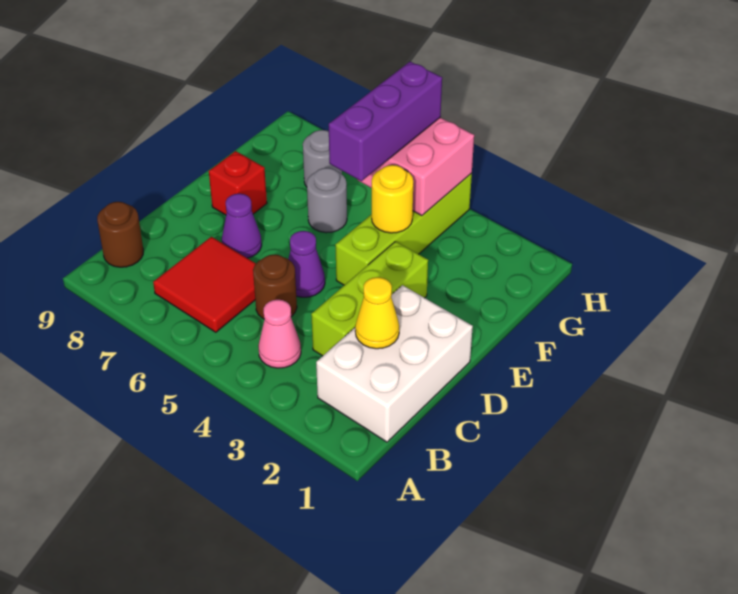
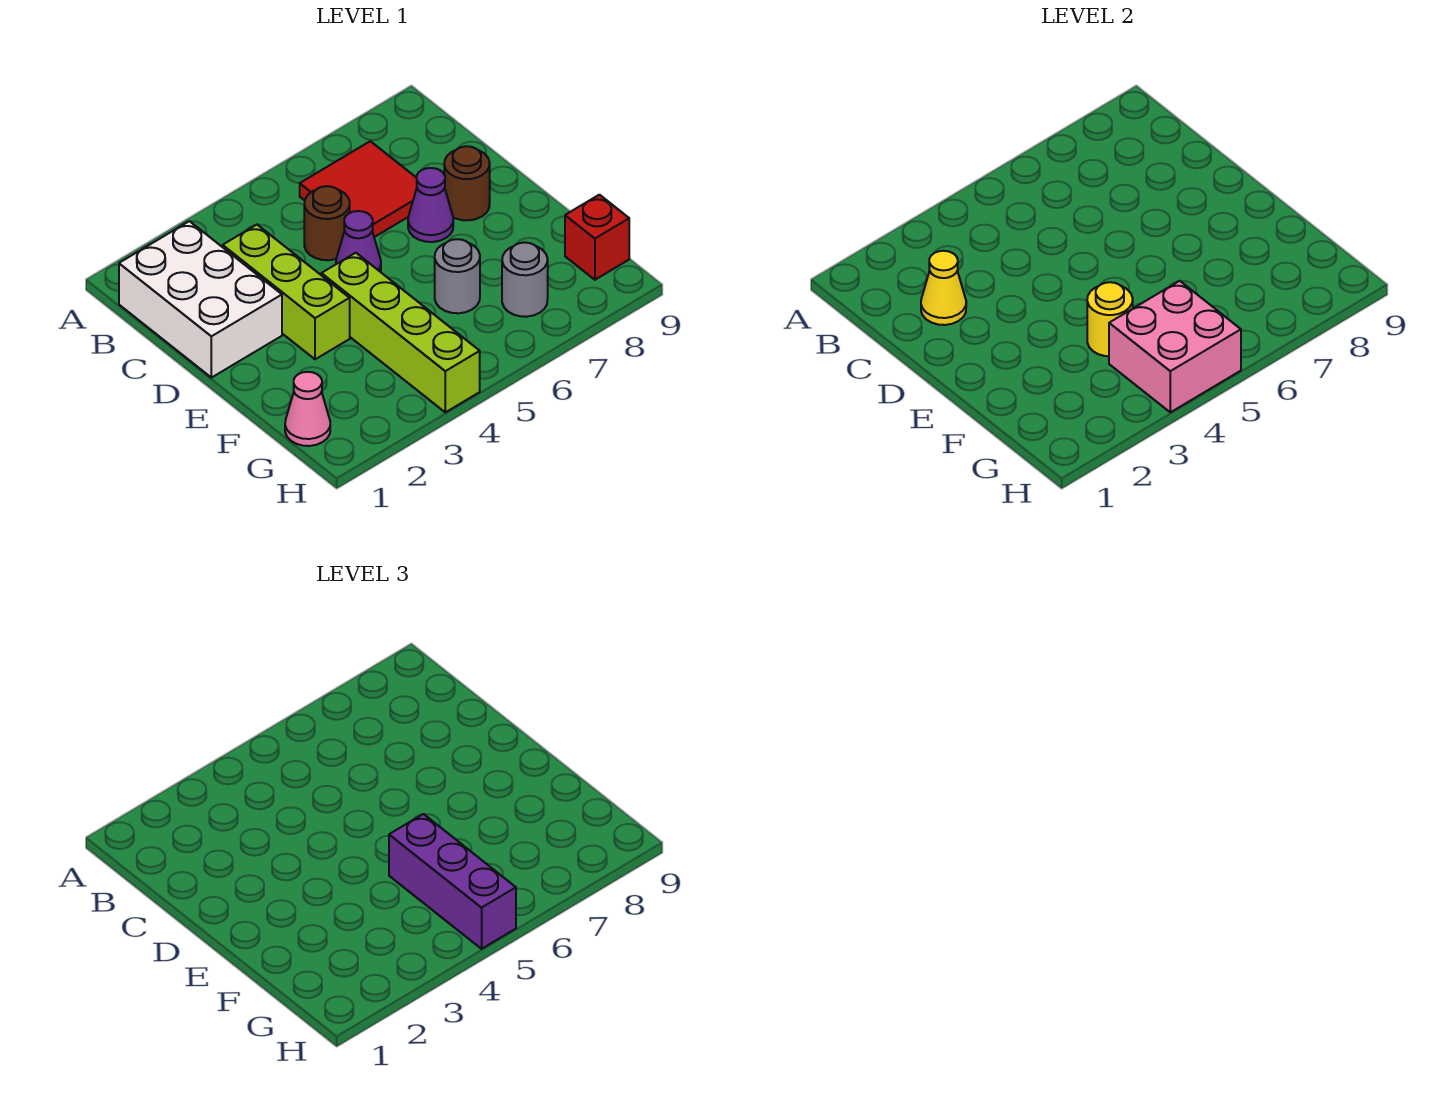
pink 1x1 cone [258,300,301,368] -> pink 1x1 cone moved to [285,372,330,446]
brown 1x1 round brick [97,202,143,267] -> brown 1x1 round brick moved to [444,146,490,220]
red 1x1 brick [209,151,267,215] -> red 1x1 brick moved to [565,195,629,280]

